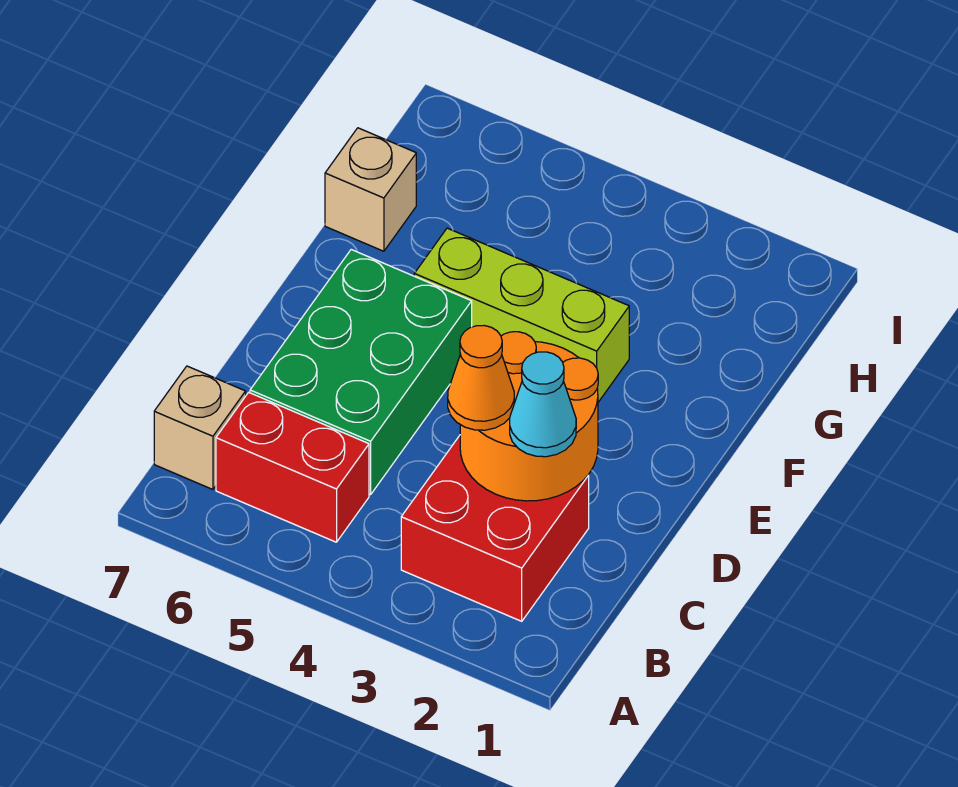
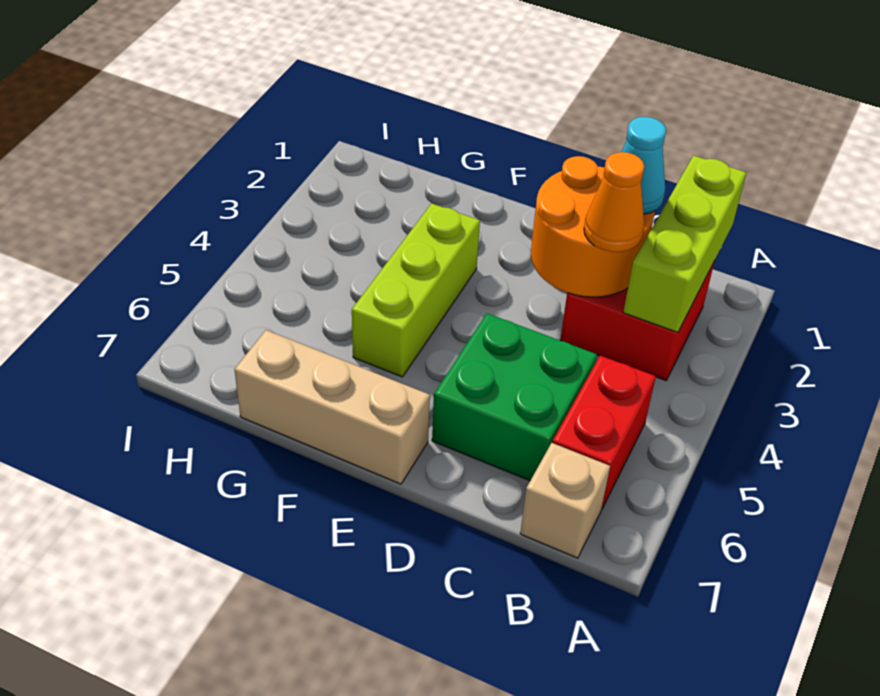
none -> lime 1x3 brick [623,156,746,332]
green 2x3 brick [250,250,472,495] -> green 2x2 brick [432,314,597,481]
tan 1x1 brick [325,128,416,251] -> tan 1x3 brick [234,330,430,484]

